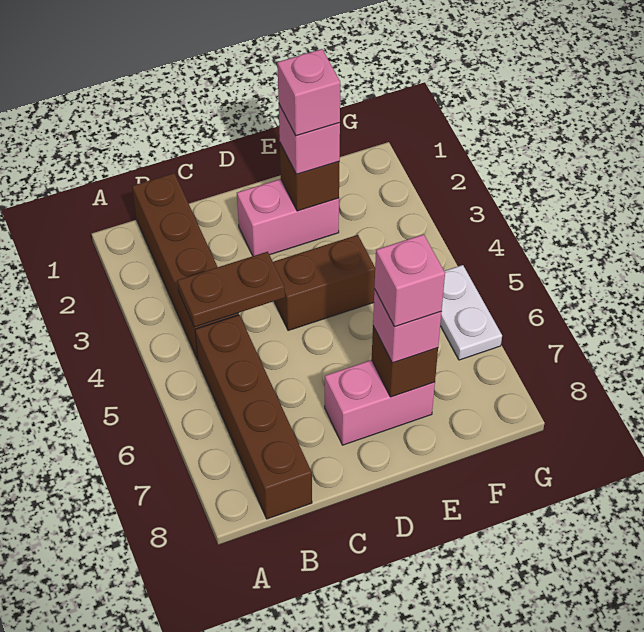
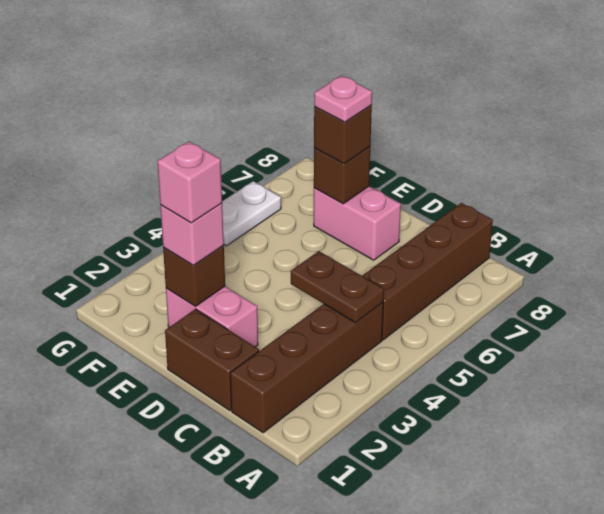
brown 1x2 brick [273,235,375,331] -> brown 1x2 brick moved to [165,309,259,411]
pink 1x1 brick [373,289,441,363] -> brown 1x1 brick [314,105,372,164]
pink 1x1 brick [374,234,445,327] -> pink 1x1 plate [314,76,372,122]

